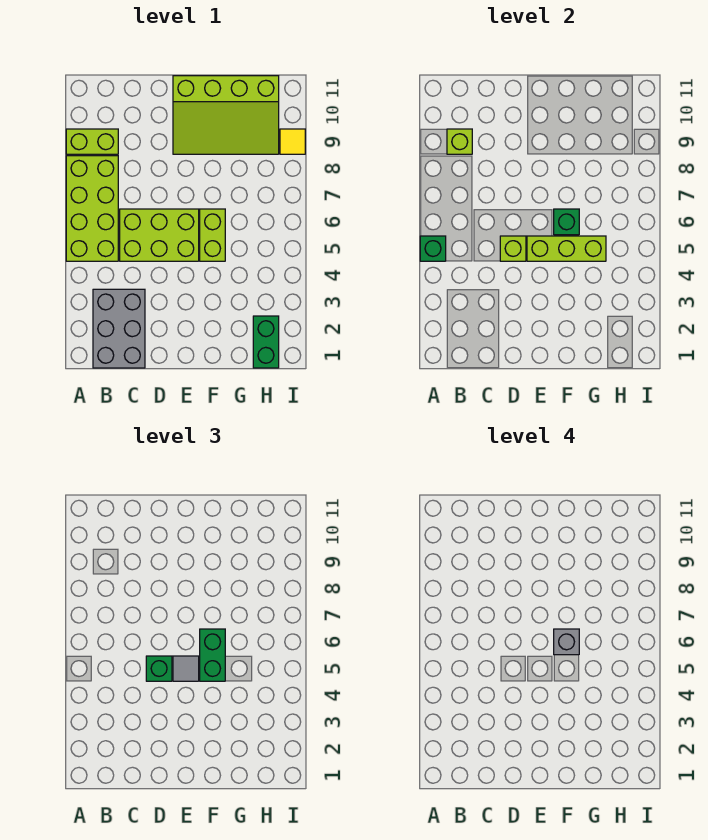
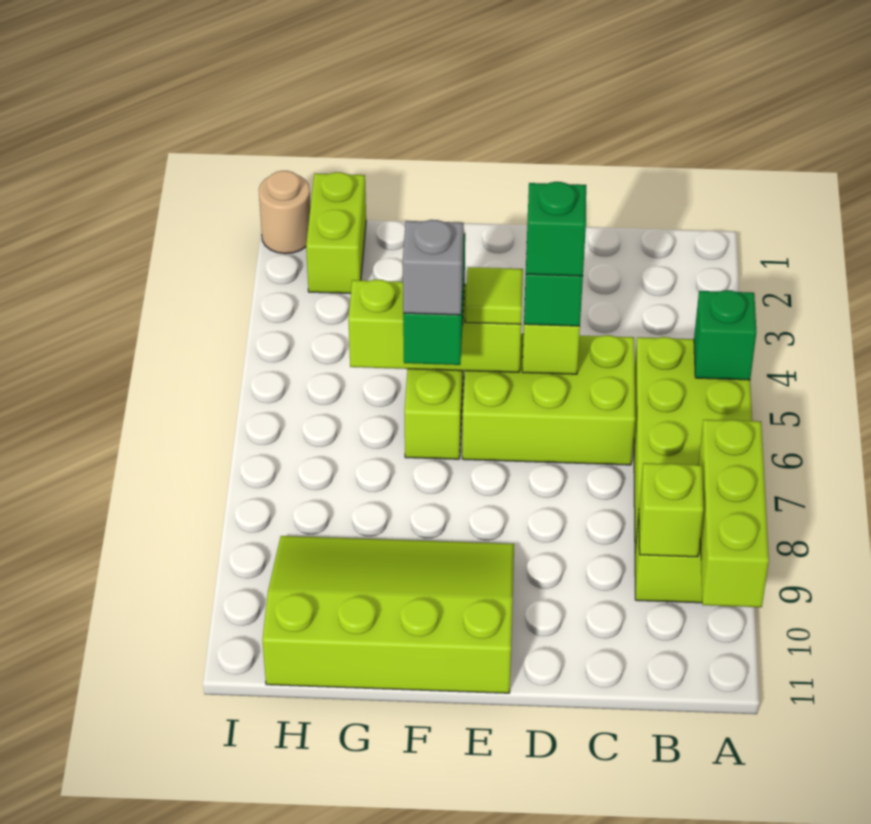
none -> lime 1x3 brick [698,420,769,607]
grey 2x3 brick [93,289,145,368] -> none
grey 1x1 tile [173,656,199,681] -> lime 1x1 tile [465,267,523,324]
green 1x1 brick [554,209,579,235] -> green 1x1 brick moved to [526,182,586,276]
green 1x2 brick [253,316,279,368] -> lime 1x2 brick [306,172,366,293]
none -> tan 1x1 round brick [259,171,311,254]
yellow 1x1 tile [280,129,305,154] -> none

